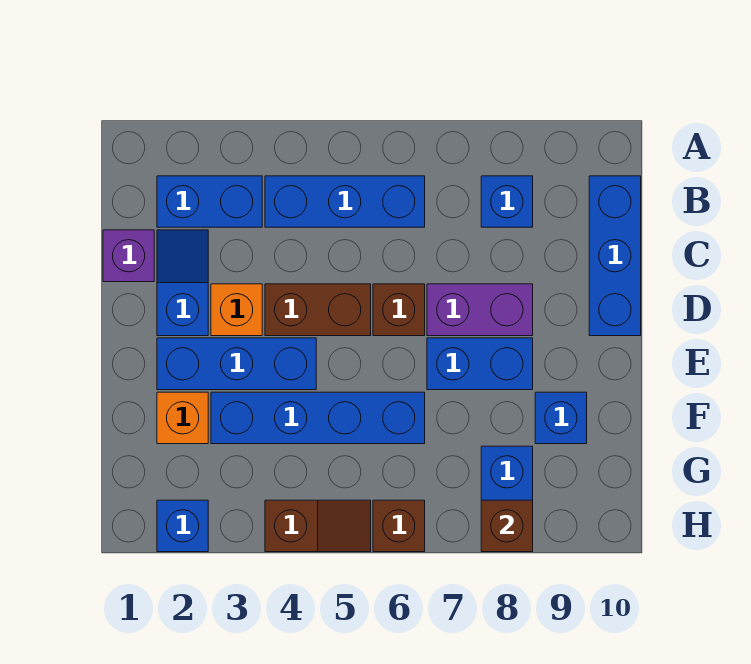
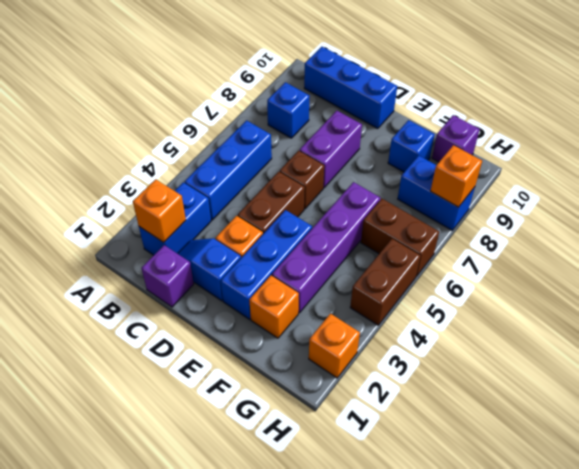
none -> orange 1x1 brick [133,179,186,242]
blue 1x2 brick [427,338,533,390] -> none
blue 1x4 brick [211,392,425,444] -> purple 1x4 brick [272,182,380,313]
none -> purple 1x1 brick [432,115,480,162]
blue 1x1 brick [157,500,208,552] -> orange 1x1 brick [309,314,360,378]
brown 1x2 slope [265,500,371,552] -> brown 1x2 brick [350,239,421,325]
brown 1x1 brick [373,500,425,552] -> brown 1x2 brick [361,199,439,276]
brown 1x1 brick [481,500,533,552] -> orange 1x1 brick [431,145,482,207]

